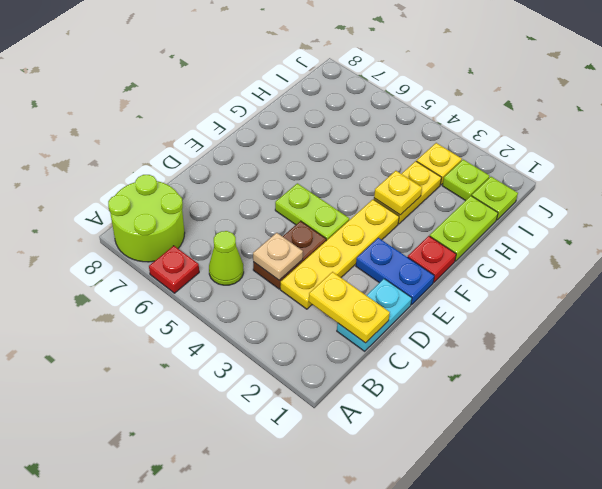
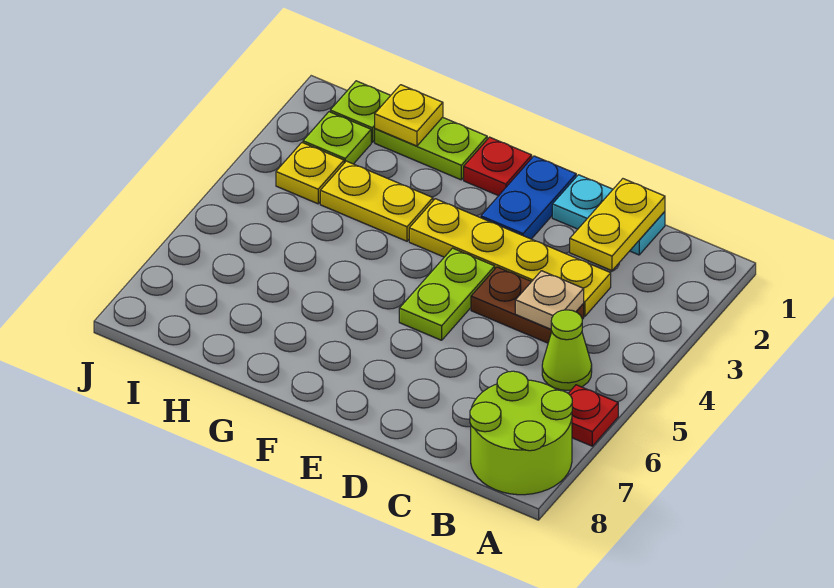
yellow 1x1 plate [374,171,422,215] -> yellow 1x1 plate moved to [375,85,443,146]

